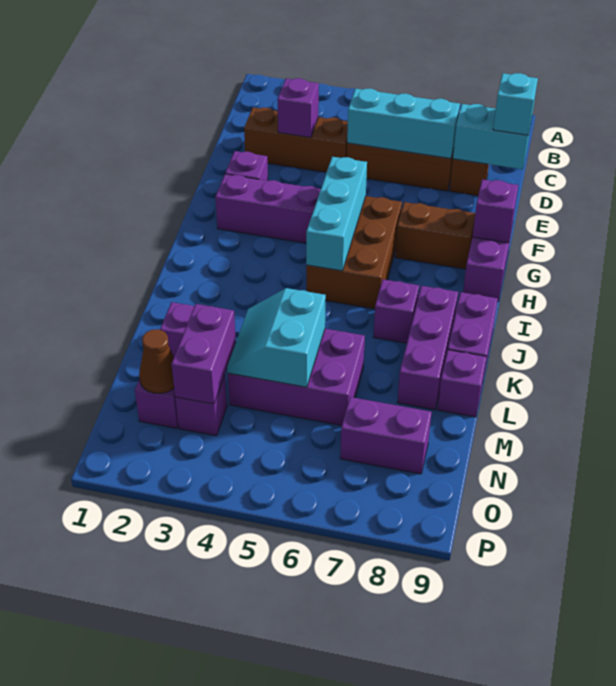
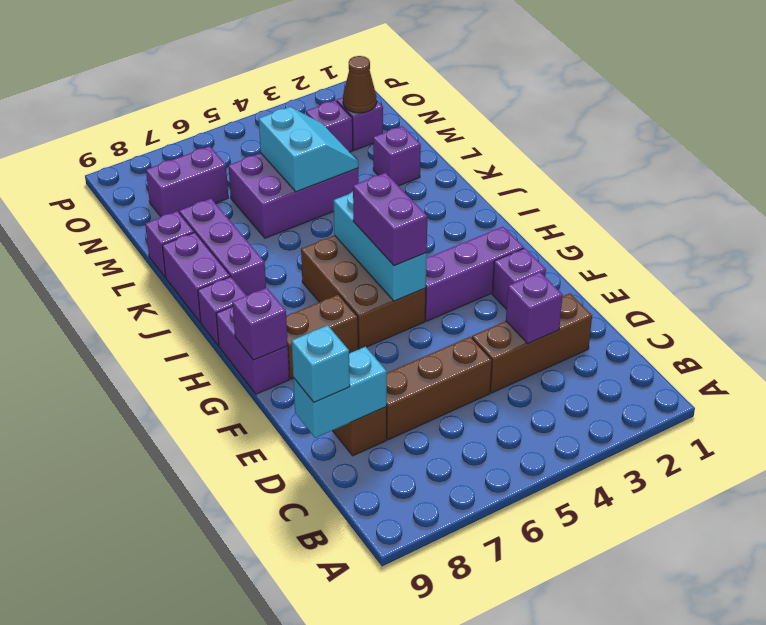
cyan 1x3 brick [347,88,460,159] -> none
purple 1x1 brick [374,279,419,343] -> purple 1x1 brick moved to [198,277,246,346]
purple 1x2 brick [171,304,236,404] -> purple 1x2 brick moved to [353,173,427,266]

